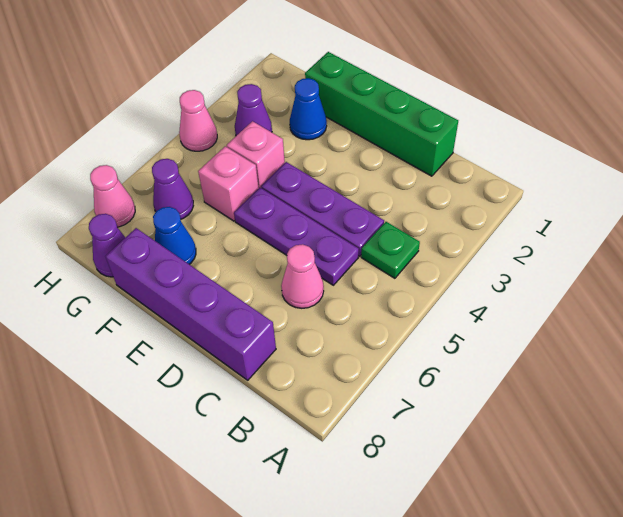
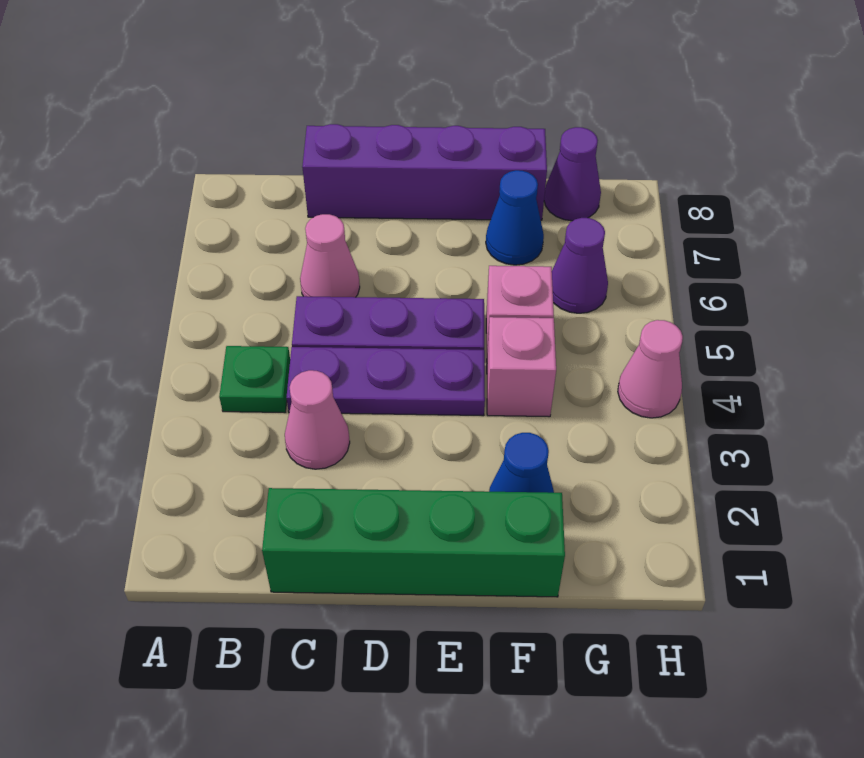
purple 1x1 cone [235,84,272,136] -> none
pink 1x1 cone [90,165,135,227] -> pink 1x1 cone moved to [285,370,350,469]

